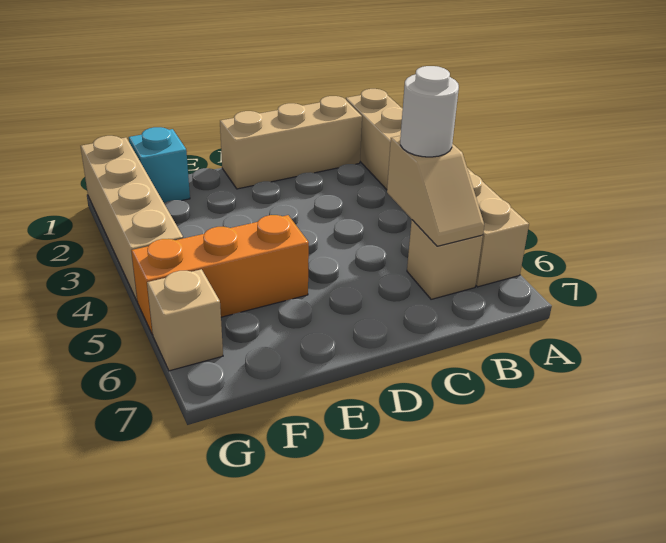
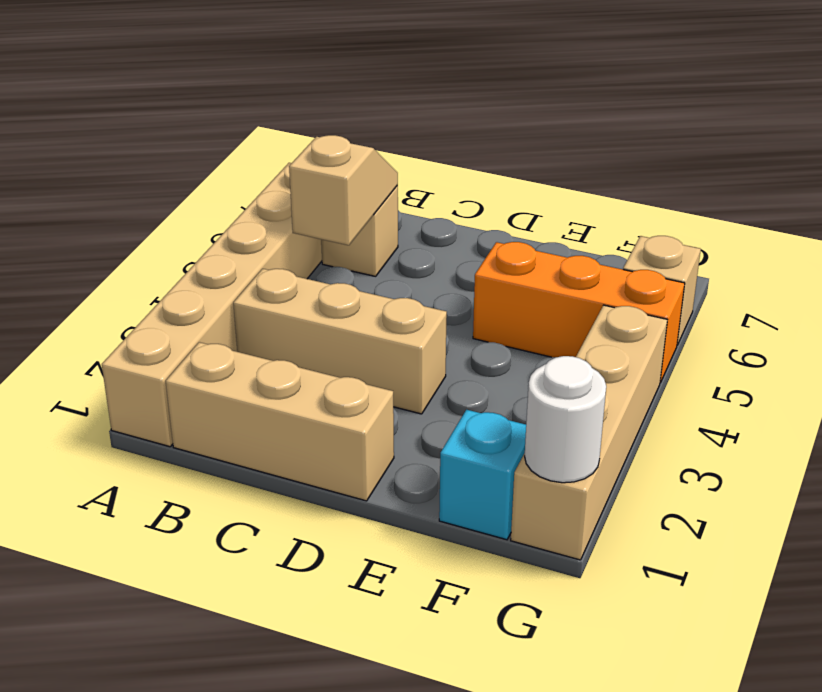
none -> tan 1x3 brick [233,269,447,414]
white 1x1 round brick [400,66,459,157] -> white 1x1 round brick moved to [525,356,606,483]

